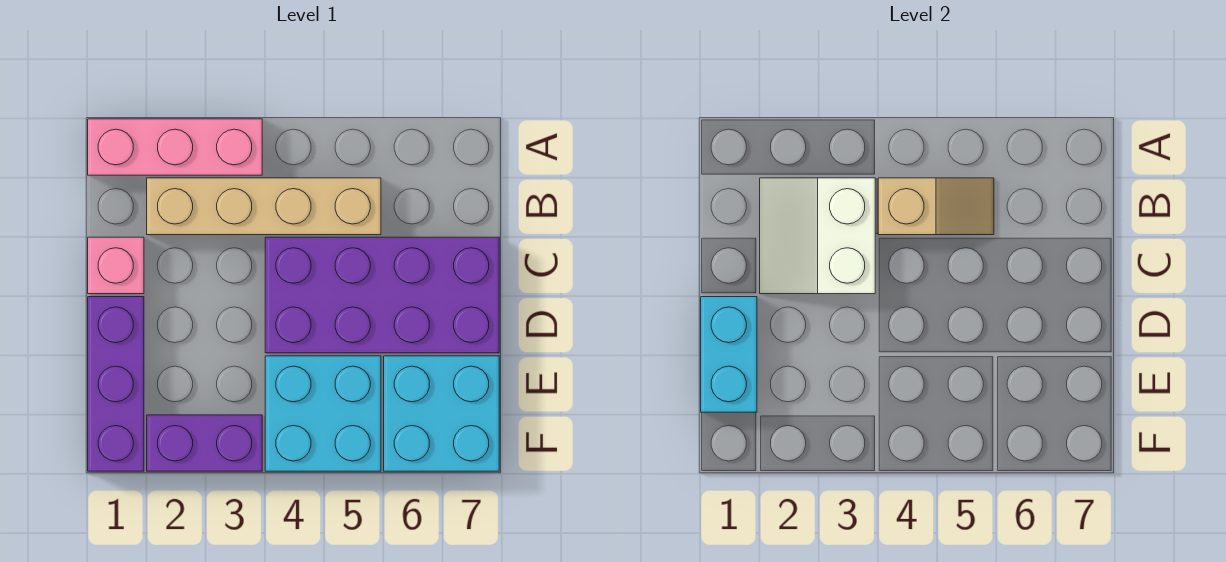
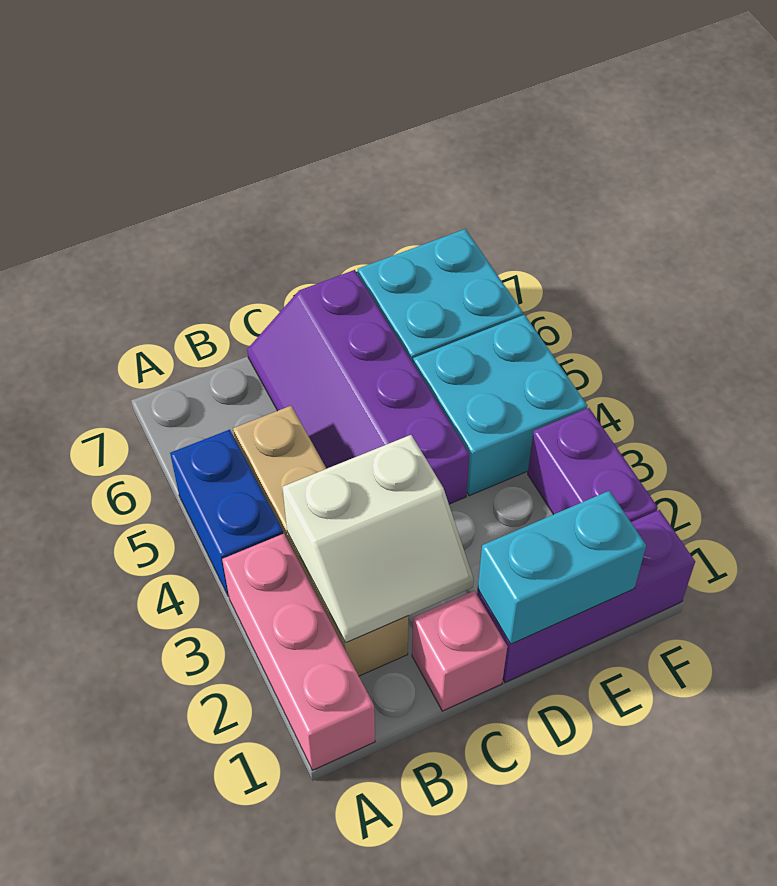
none -> blue 1x2 brick [170,430,283,597]
tan 1x2 slope [878,178,994,235] -> none
purple 2x4 brick [265,237,499,353] -> purple 2x4 slope [247,270,470,504]

